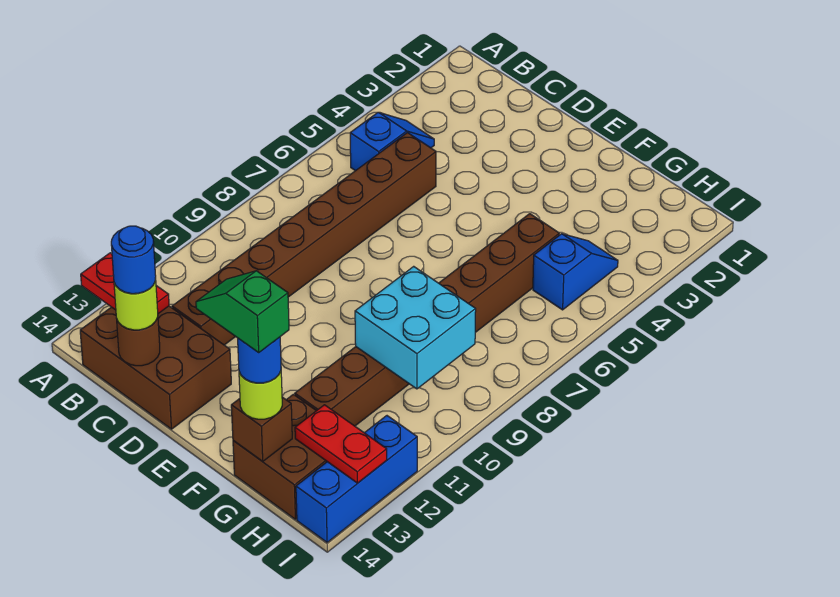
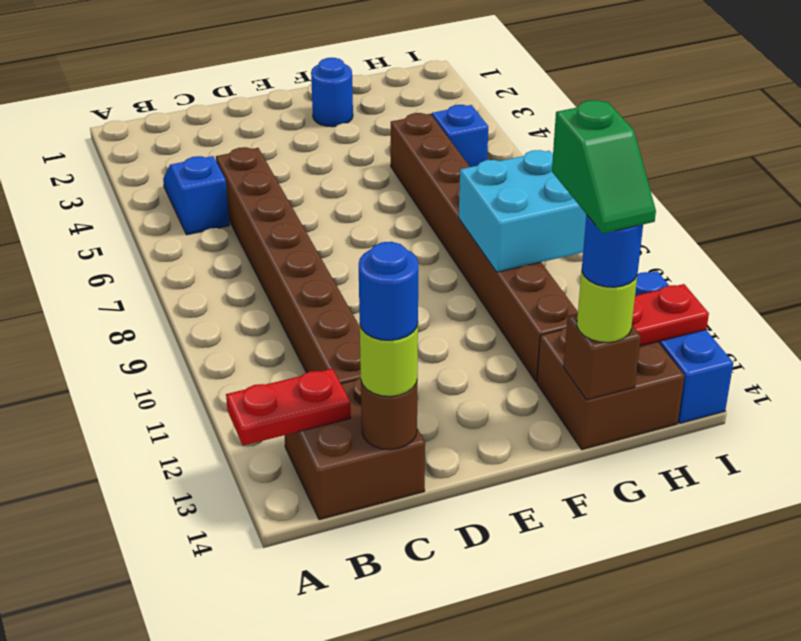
brown 2x3 brick [80,306,231,429] -> brown 2x2 brick [284,377,425,520]
none -> blue 1x1 round brick [311,58,353,127]
green 1x2 slope [196,271,289,352] -> green 1x2 slope turned to [552,100,656,234]

